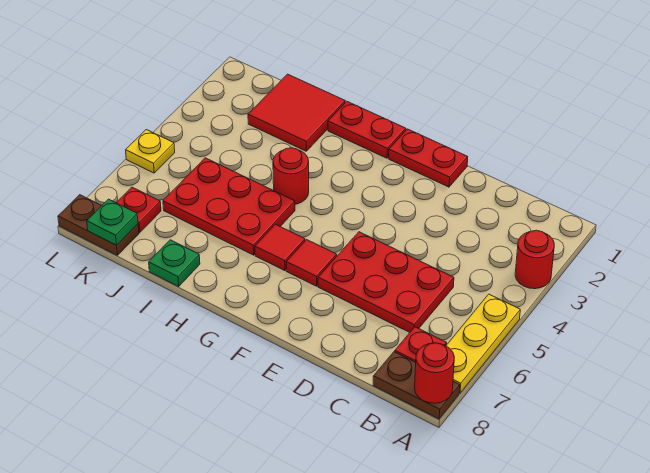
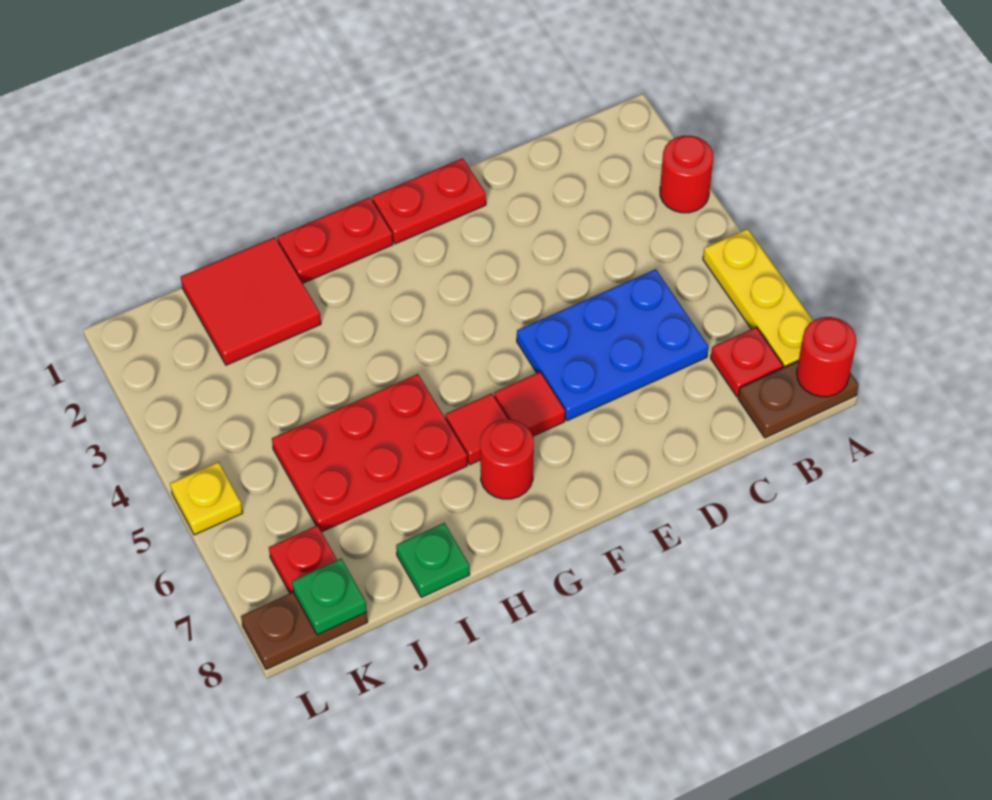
red 2x3 plate [318,232,454,332] -> blue 2x3 plate [517,269,708,421]
red 1x1 round brick [273,148,309,204] -> red 1x1 round brick moved to [480,419,534,499]

